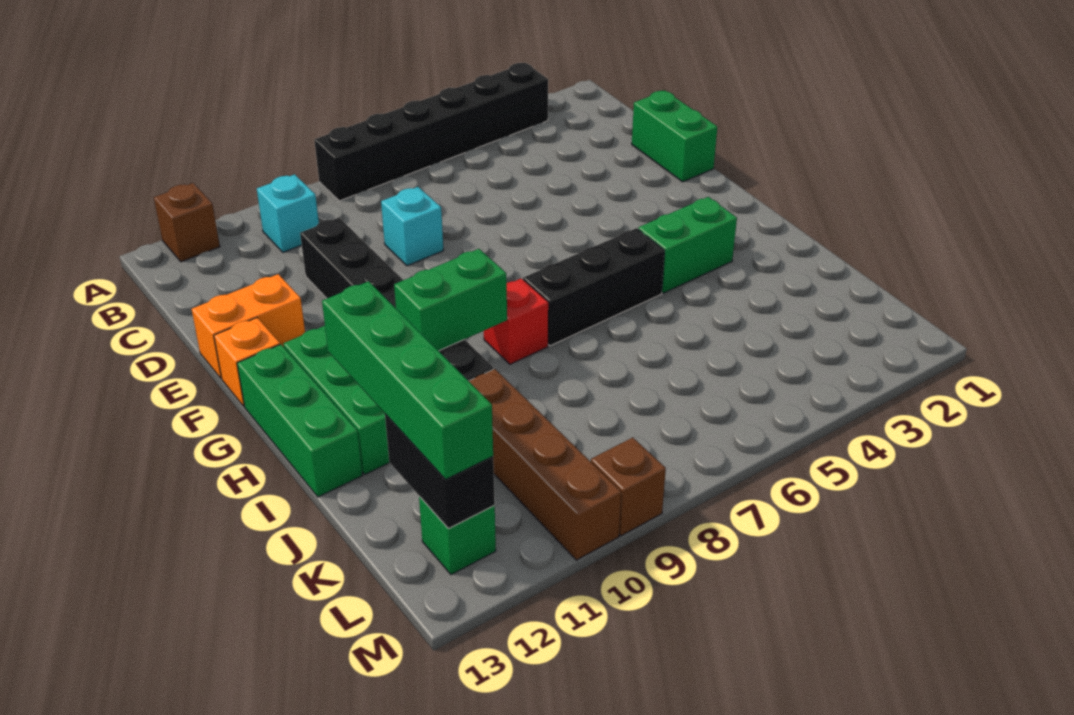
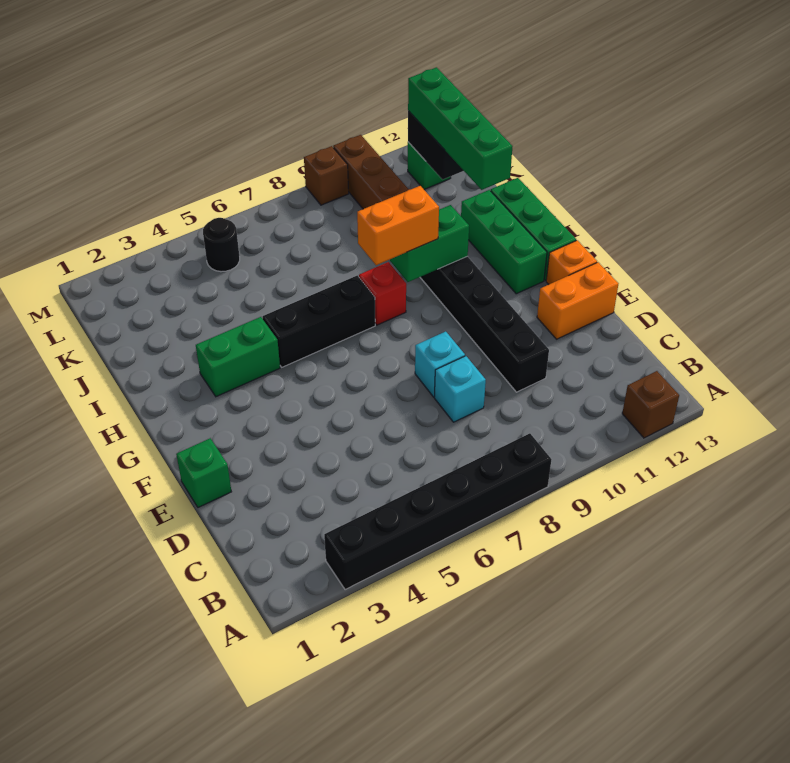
cyan 1x1 brick [257,174,319,252] -> cyan 1x1 brick moved to [415,331,465,397]
green 1x2 brick [632,91,717,182] -> green 1x1 brick [176,438,231,508]
none -> orange 1x2 brick [357,186,439,265]
none -> black 1x1 round brick [203,218,240,272]

